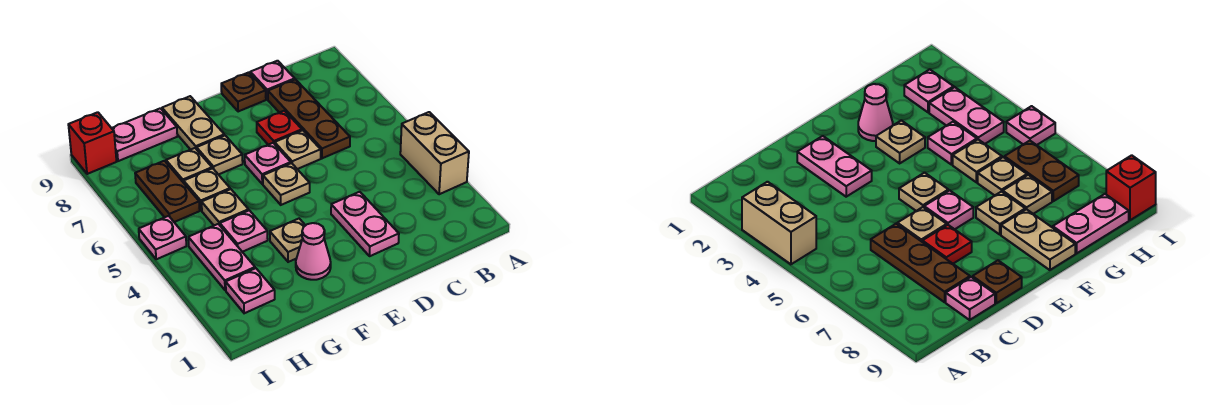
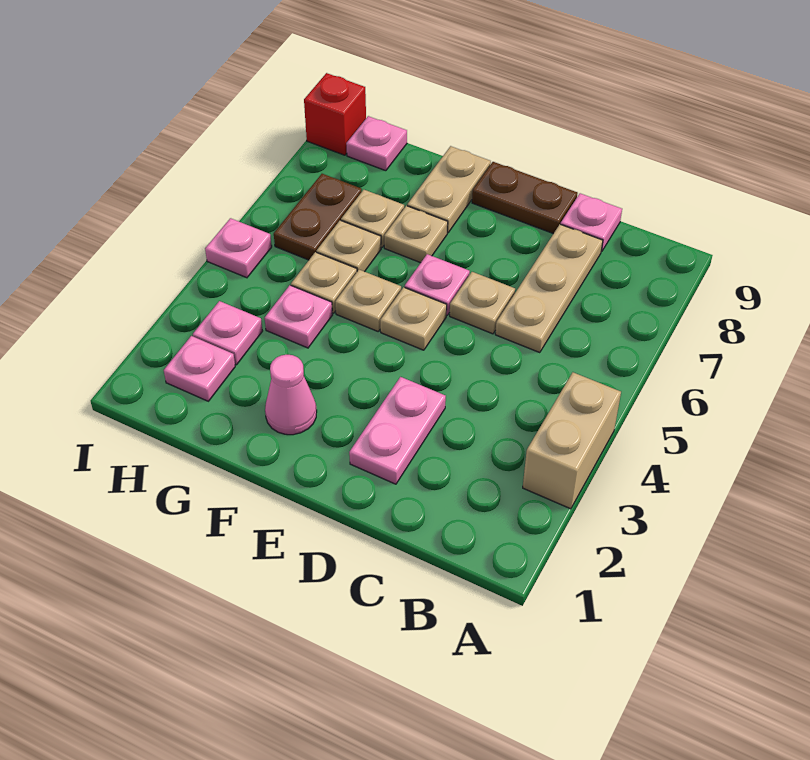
brown 1x3 plate [268,79,350,158] -> tan 1x3 plate [495,224,603,353]
red 1x1 plate [257,111,302,145] -> none
brown 1x1 plate [221,72,266,112] -> brown 1x2 plate [472,162,578,234]
tan 1x1 plate [270,219,306,262] -> tan 1x1 plate moved to [335,270,401,331]
pink 1x2 plate [112,108,177,161] -> pink 1x1 plate [346,116,407,171]
pink 1x2 plate [188,224,255,290] -> pink 1x1 plate [193,301,262,365]

